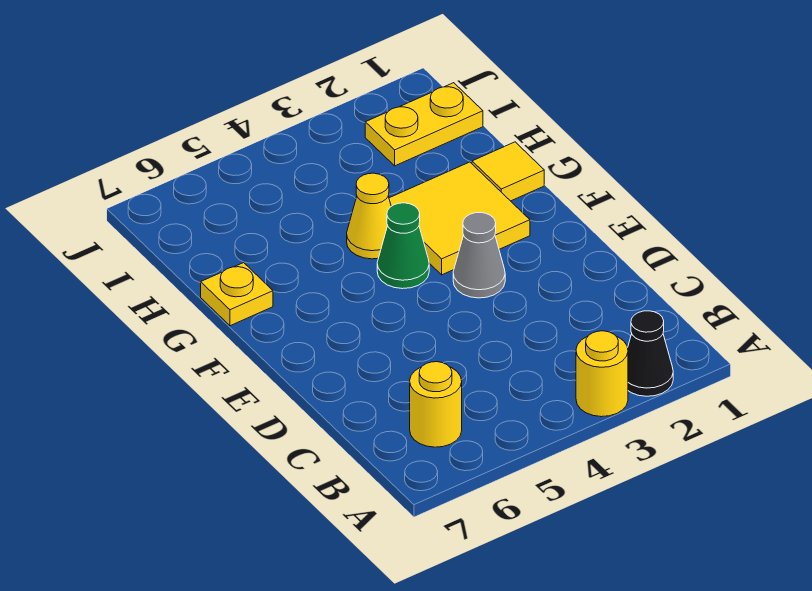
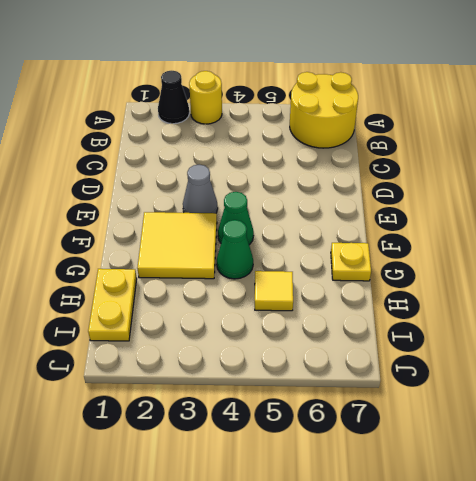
yellow 1x1 round brick [410,362,462,447] -> yellow 2x2 round brick [290,72,358,148]
yellow 1x1 tile [472,142,544,201] -> yellow 1x1 tile moved to [255,271,293,311]
yellow 1x1 cone [347,173,391,259] -> green 1x1 cone [217,220,253,279]
yellow 1x2 plate [365,83,483,166] -> yellow 1x2 plate turned to [88,269,137,341]

